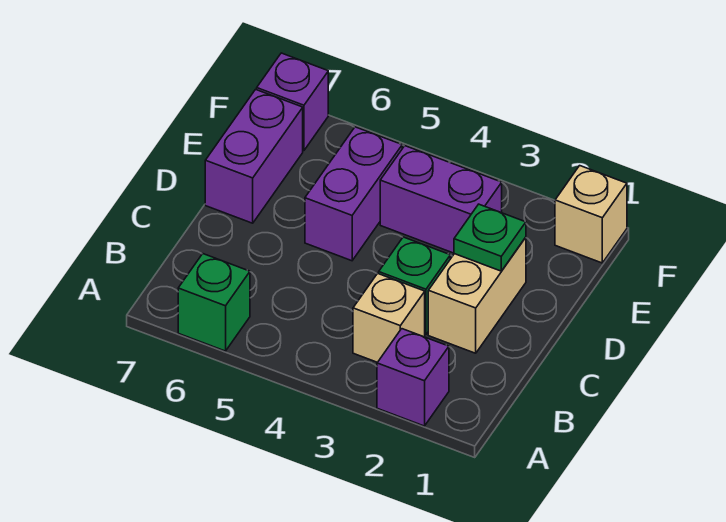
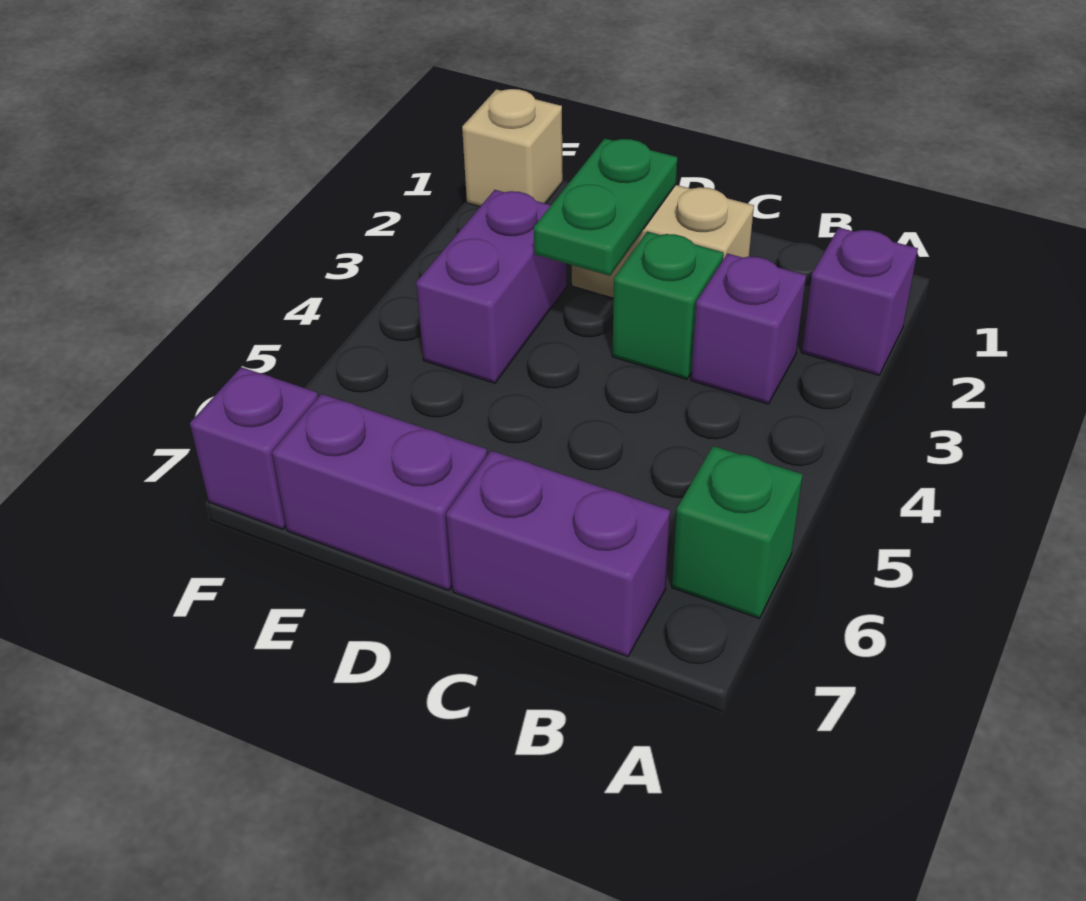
tan 1x1 brick [353,273,425,362] -> purple 1x1 brick [691,254,806,404]
green 1x1 plate [454,204,526,271] -> green 1x2 plate [534,139,677,276]
purple 1x2 brick [305,127,402,261] -> purple 1x2 brick moved to [446,451,670,657]

